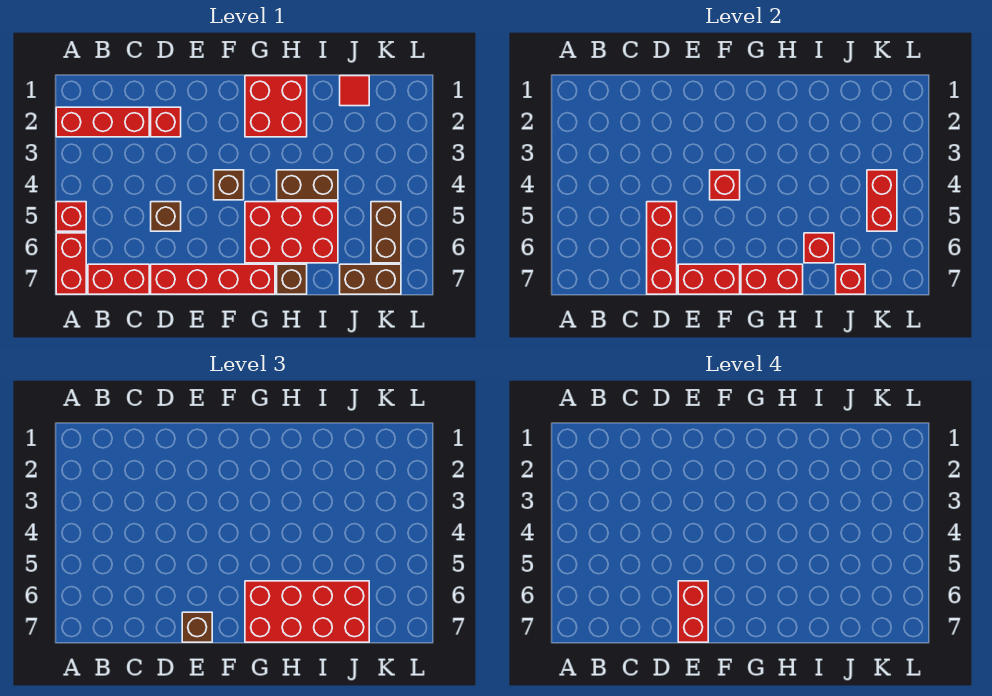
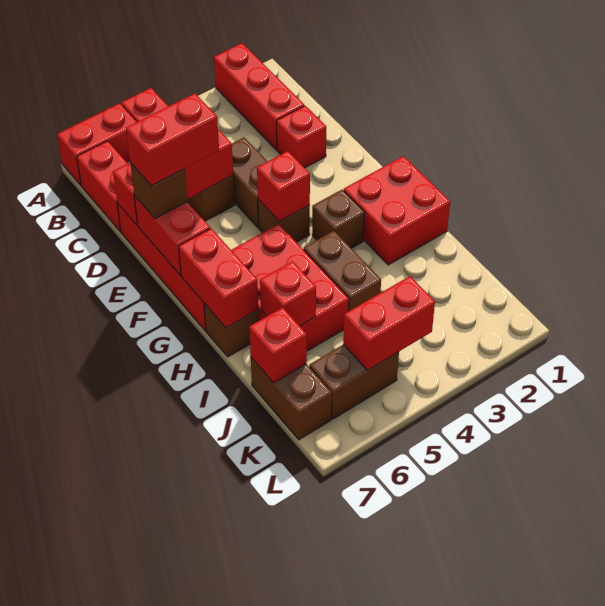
none -> brown 1x2 brick [232,137,267,228]
none -> brown 1x1 brick [312,190,365,248]
red 2x4 brick [245,581,369,642] -> none
red 1x1 tile [340,76,369,106] -> none

